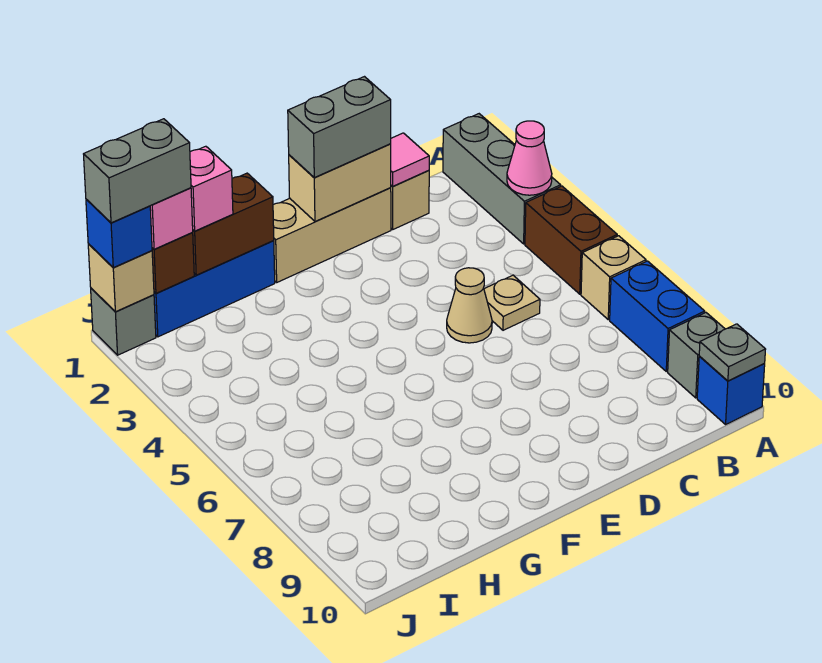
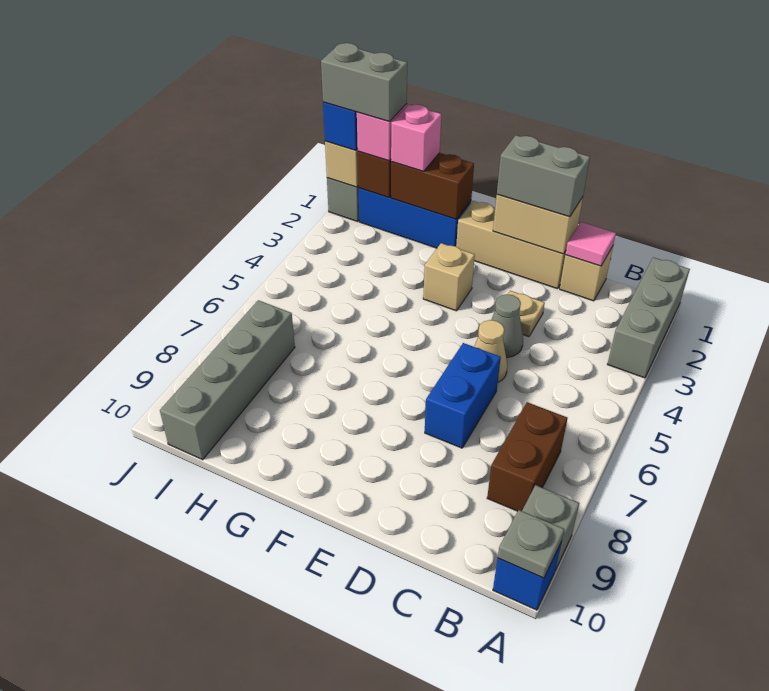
pink 1x1 cone [507,121,552,195] -> none
brown 1x2 brick [525,186,617,294] -> brown 1x2 brick moved to [487,402,567,511]
tan 1x1 brick [581,236,646,320] -> tan 1x1 brick moved to [423,243,475,311]
blue 1x2 brick [610,261,705,371] -> blue 1x2 brick moved to [425,343,501,448]
tan 1x1 plate [484,275,540,330] -> tan 1x1 plate moved to [508,291,545,337]
none -> grey 1x1 cone [491,294,523,357]
none -> grey 1x4 brick [160,300,295,460]

